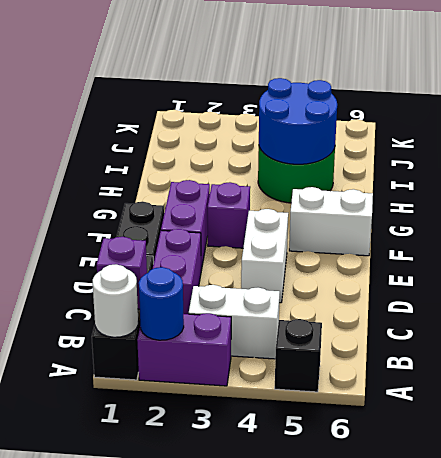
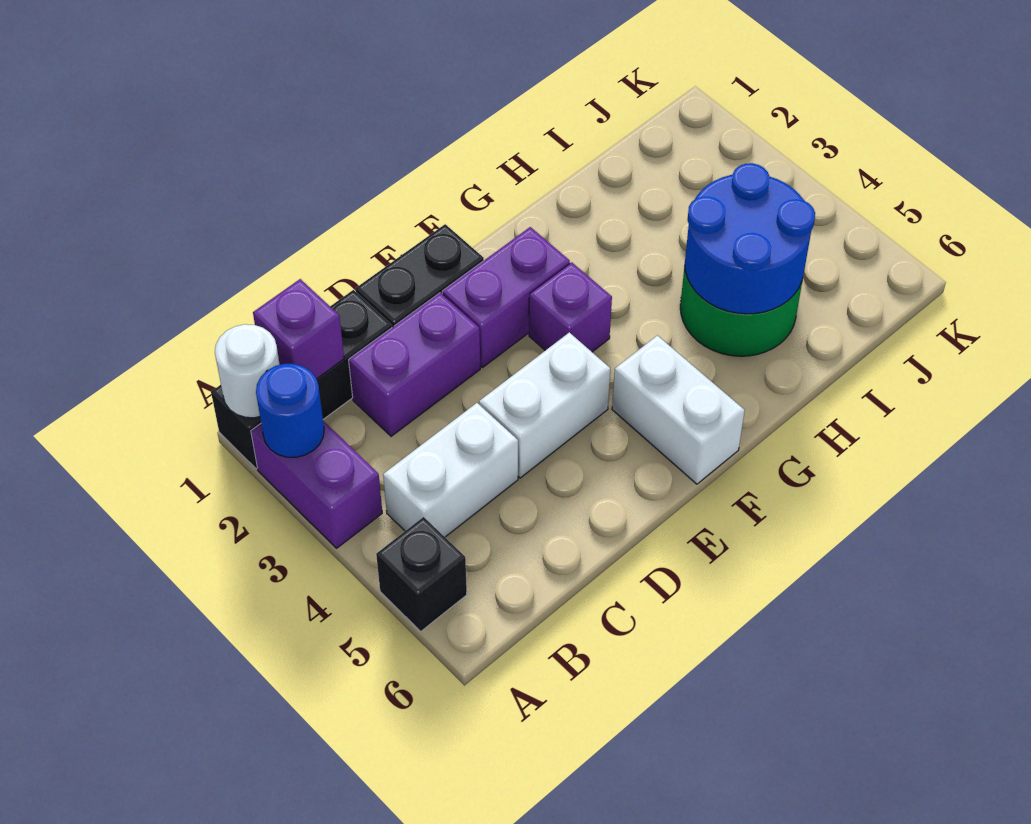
white 1x2 brick [189,285,280,359] -> white 1x2 brick turned to [383,403,518,537]

